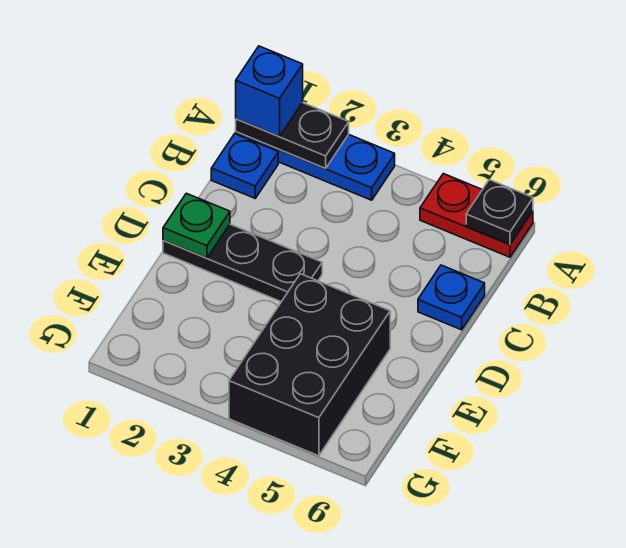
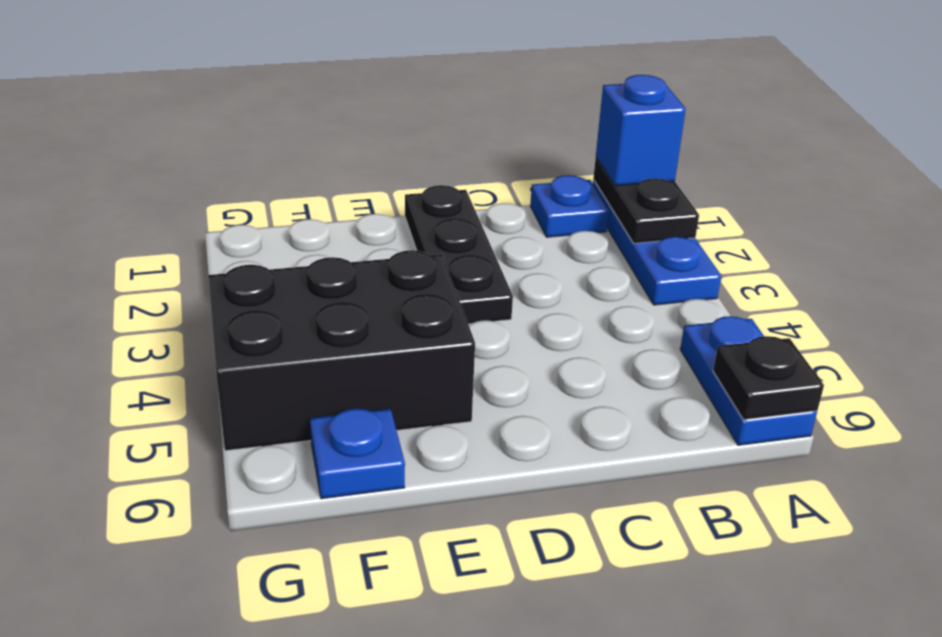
red 1x2 plate [420,174,533,257] -> blue 1x2 plate [680,316,817,445]
blue 1x1 plate [418,265,485,330] -> blue 1x1 plate moved to [310,409,405,499]
green 1x1 plate [163,193,230,258] -> none

